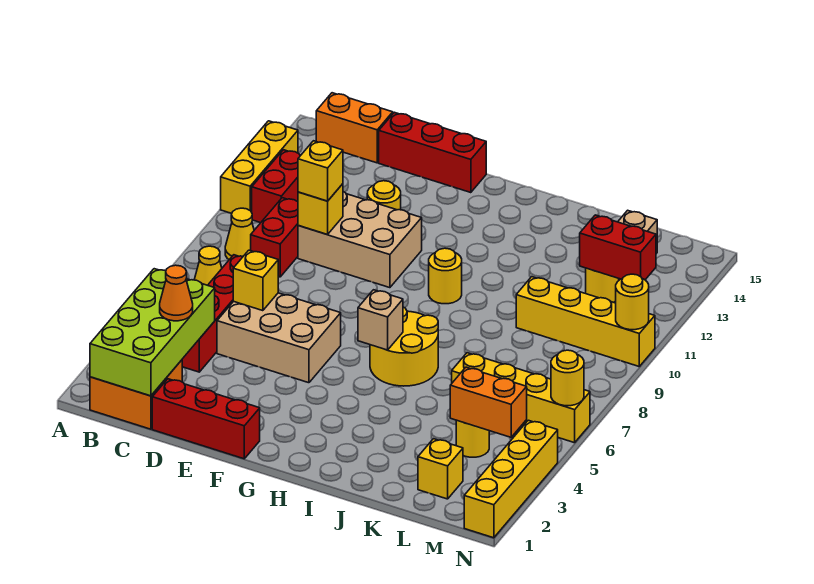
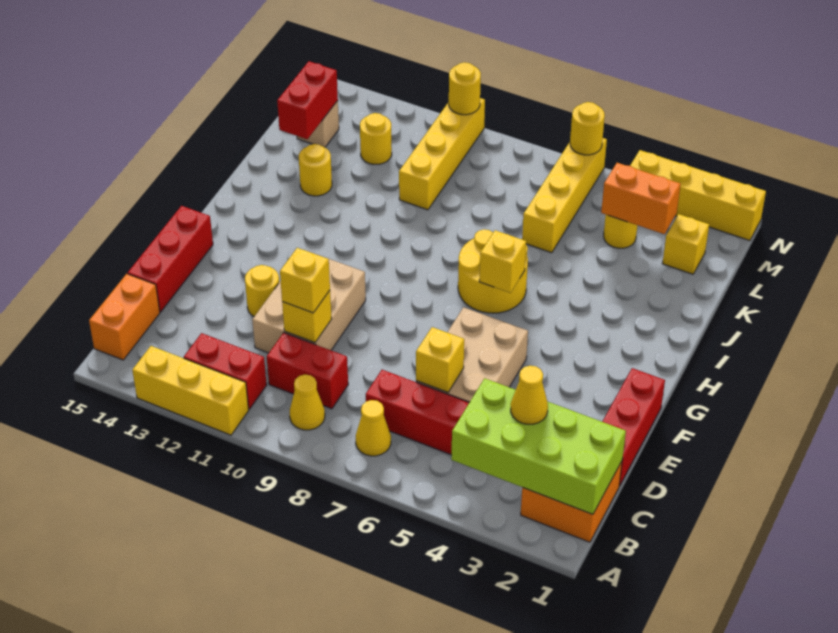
orange 1x1 cone [160,265,193,321] -> yellow 1x1 cone [511,366,548,424]
tan 1x1 brick [358,290,403,350] -> yellow 1x1 brick [479,230,526,293]
yellow 1x1 round brick [429,248,462,304] -> yellow 1x1 round brick moved to [299,144,332,196]
orange 1x2 brick [450,367,527,437] -> orange 1x2 brick turned to [601,163,681,234]
red 1x2 brick [580,215,656,280] -> red 1x2 brick moved to [277,61,338,139]

